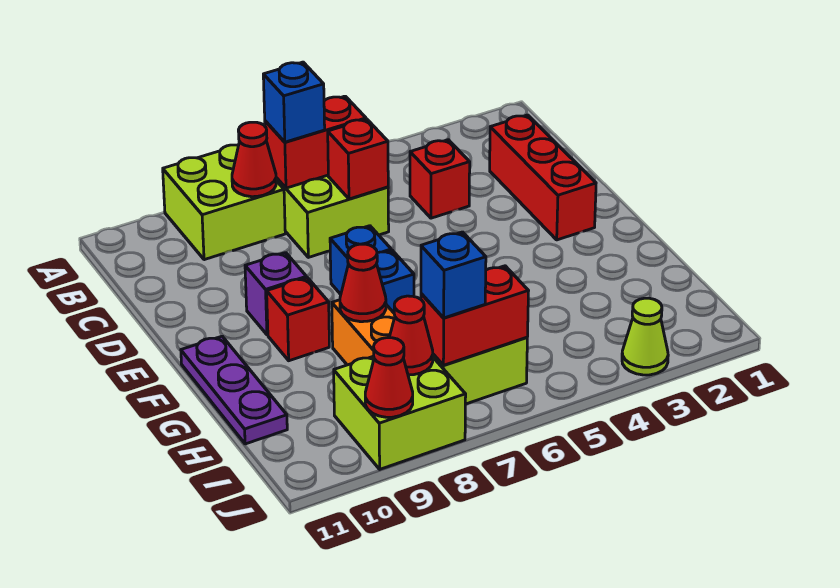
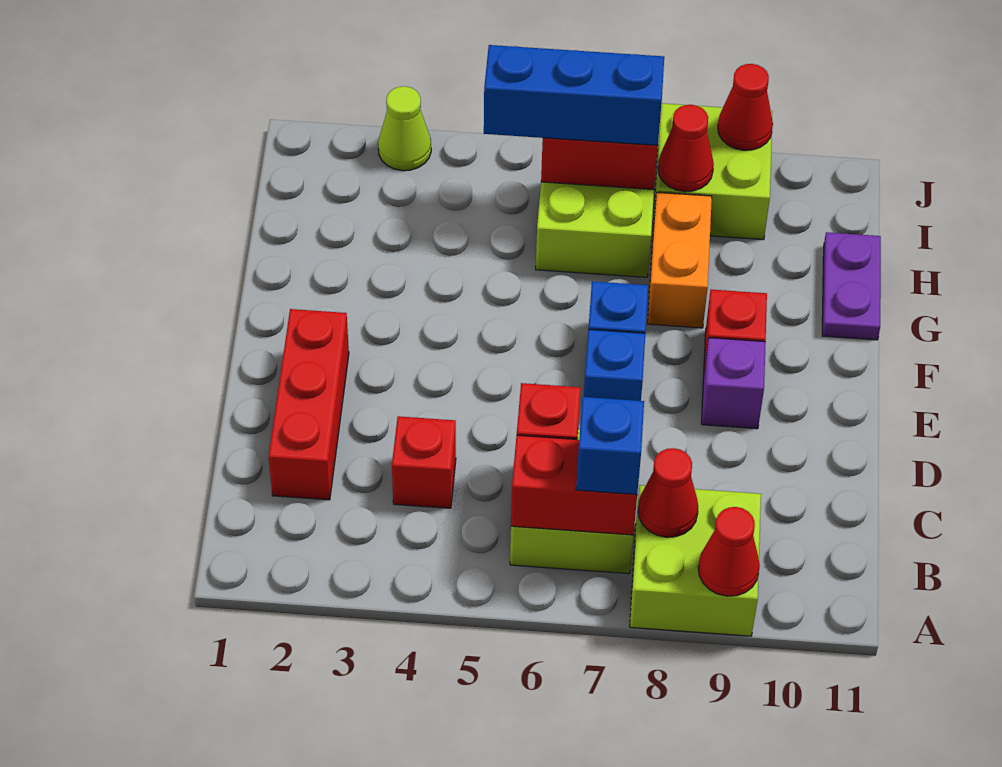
purple 1x3 plate [181,336,287,444] -> purple 1x2 plate [822,232,881,340]
red 1x1 cone [340,244,386,322] -> red 1x1 cone moved to [698,507,760,596]
blue 1x1 brick [421,232,486,318] -> blue 1x3 brick [484,45,664,145]

